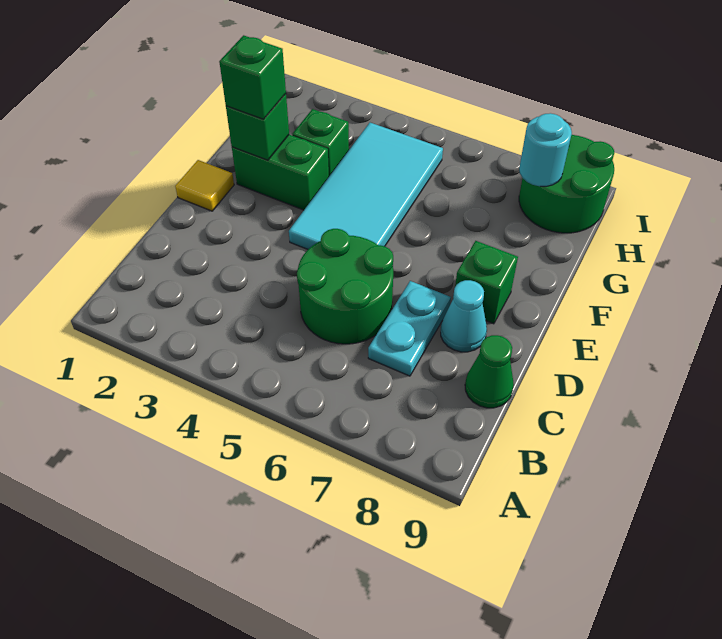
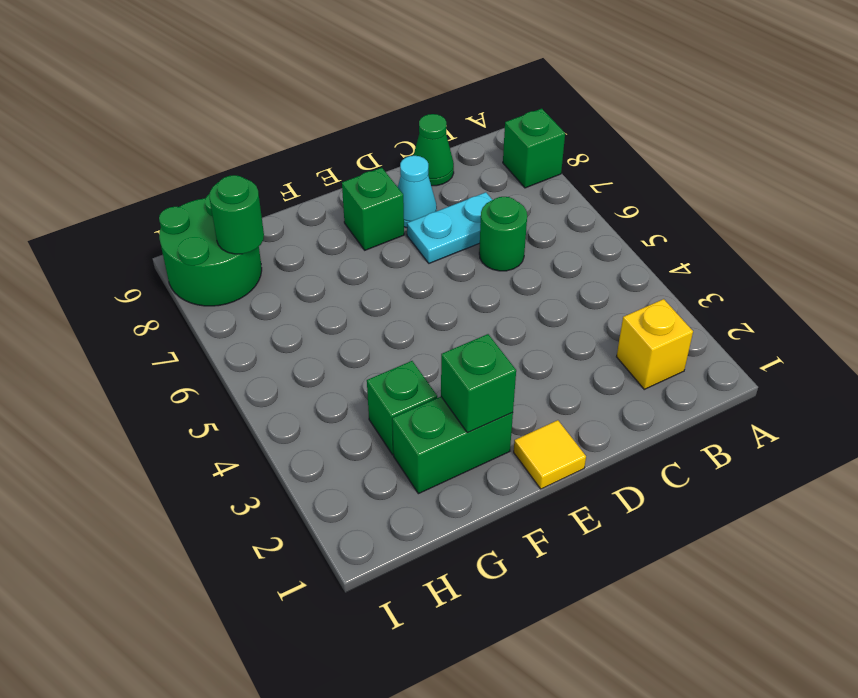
none -> yellow 1x1 brick [617,299,693,389]
green 2x2 round brick [297,229,393,344] -> green 1x1 round brick [479,197,527,271]
cyan 2x4 tile [289,123,443,249] -> none
green 1x2 brick [232,135,329,210] -> green 1x2 brick turned to [392,397,513,494]
green 1x1 brick [219,35,286,119] -> green 1x1 brick moved to [503,109,565,188]
cyan 1x1 round brick [519,113,572,186] -> green 1x1 round brick [209,175,264,254]

